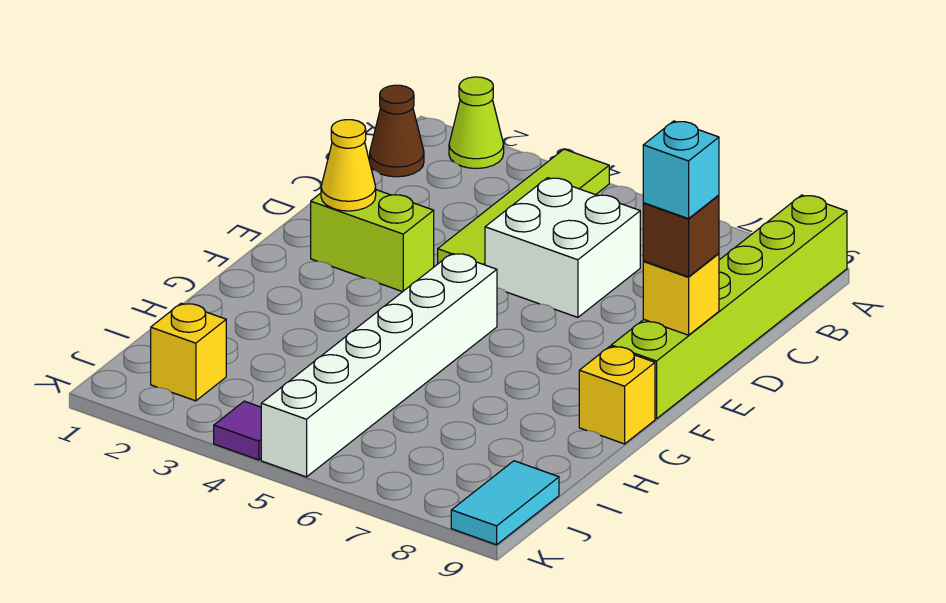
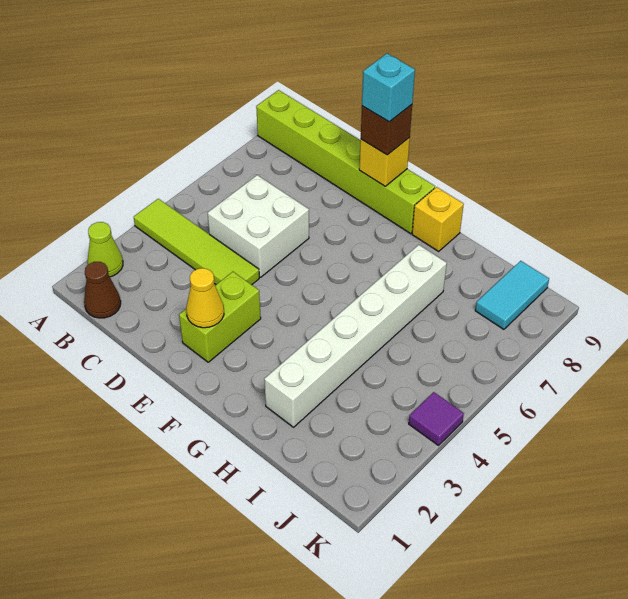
white 1x6 brick [261,253,497,477] -> white 1x6 brick turned to [264,245,447,427]
yellow 1x1 brick [151,303,226,401] -> none
cyan 1x2 tile [451,461,559,545] -> cyan 1x2 tile turned to [475,261,549,329]

